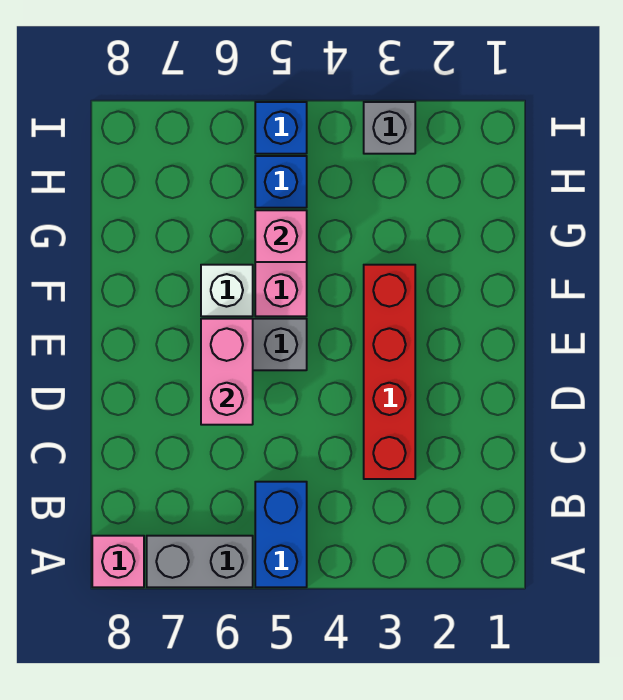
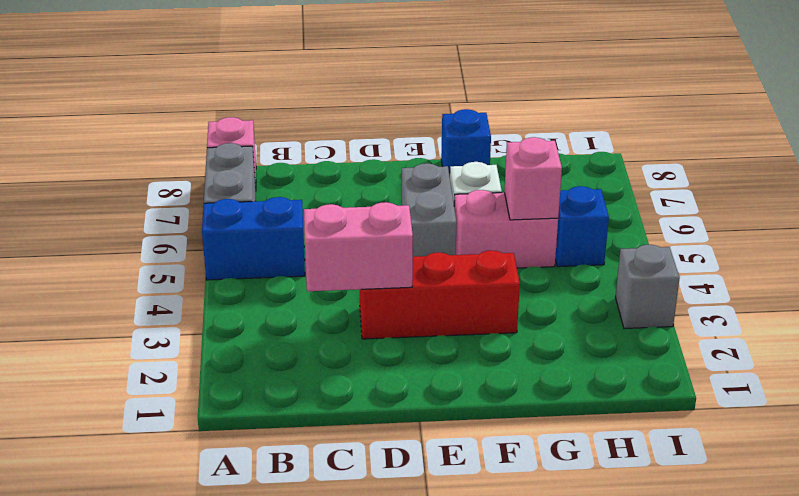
red 1x4 brick [364,265,415,479] -> red 1x3 brick [360,251,520,339]
pink 1x2 brick [201,319,253,425] -> pink 1x2 brick moved to [304,202,413,291]
blue 1x1 brick [255,102,307,154] -> blue 1x1 brick moved to [441,109,491,176]

